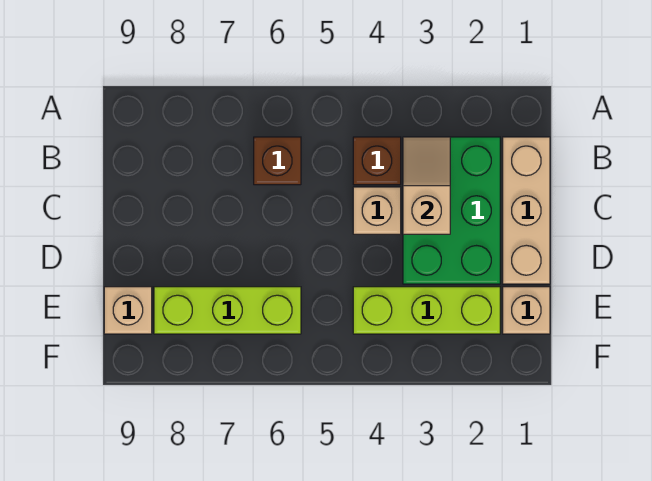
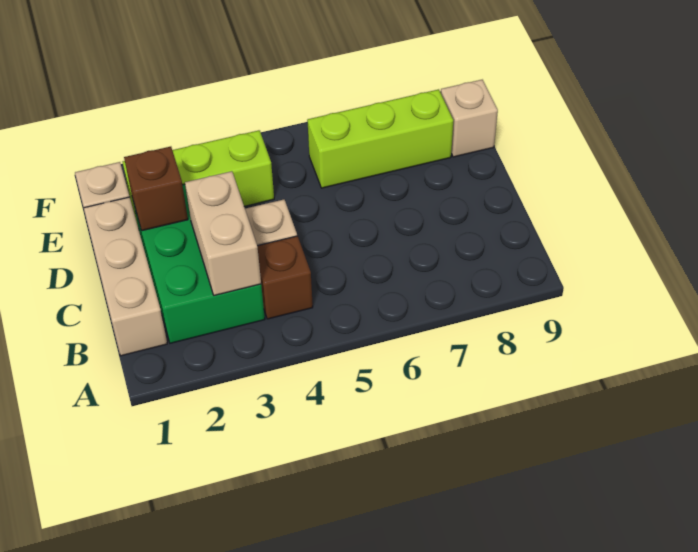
tan 1x2 slope [403,137,450,234] -> tan 1x2 brick [185,171,261,295]
brown 1x1 brick [254,137,301,185] -> brown 1x1 brick moved to [124,147,188,231]

